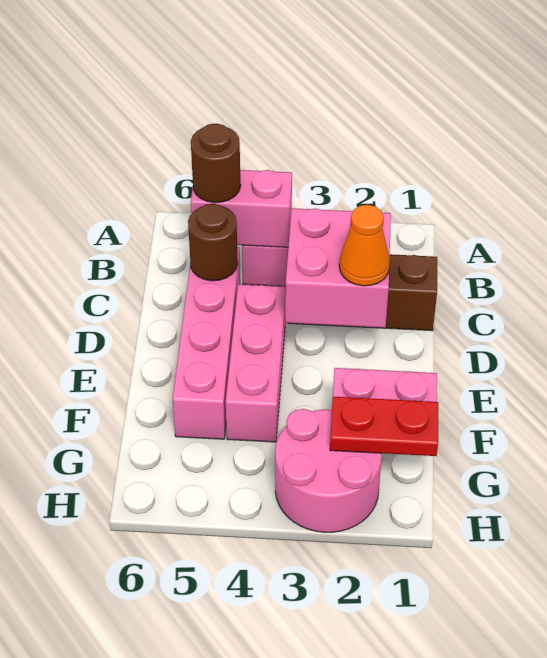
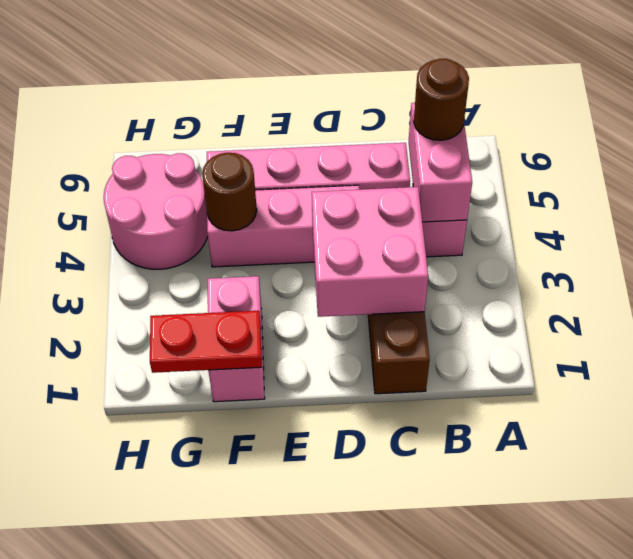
brown 1x1 round brick [188,204,238,281] -> brown 1x1 round brick moved to [202,153,257,231]
orange 1x1 cone [339,205,390,286] -> none
red 1x2 plate [330,397,438,456] -> red 1x2 plate turned to [150,311,262,373]
pink 2x2 round brick [275,409,382,532] -> pink 2x2 round brick moved to [104,153,208,269]

